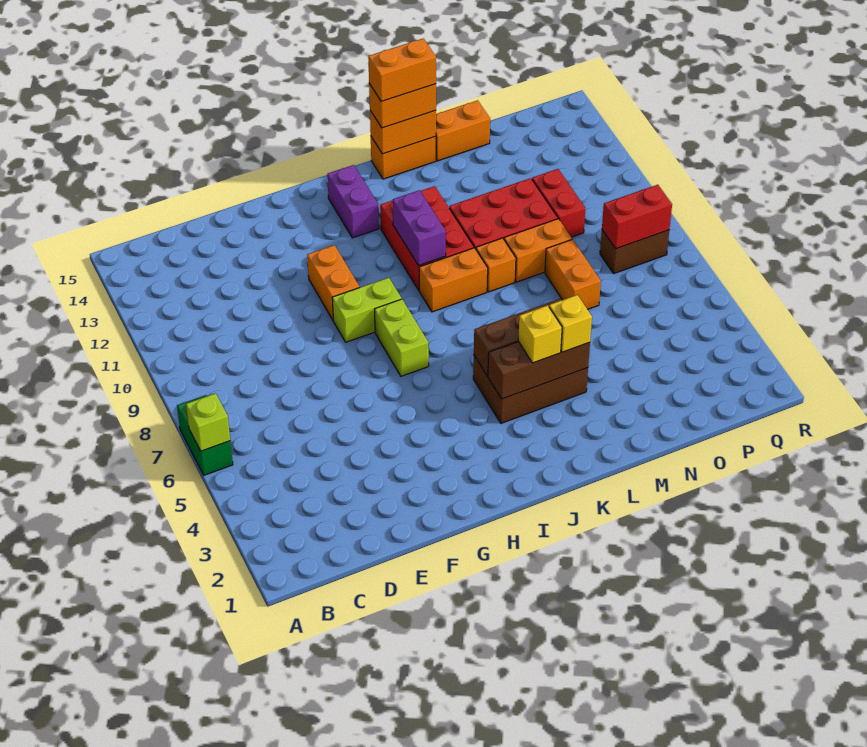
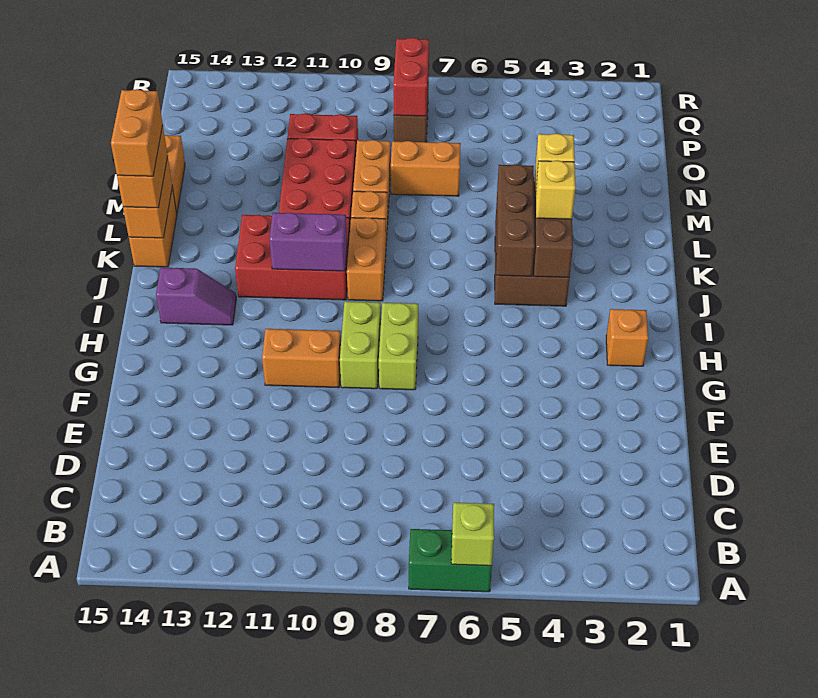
none -> orange 1x1 brick [606,309,648,366]
lime 1x2 brick [375,299,429,376] -> lime 1x2 brick turned to [379,303,418,390]
purple 1x2 brick [327,165,379,238] -> purple 1x2 slope [156,268,236,325]

